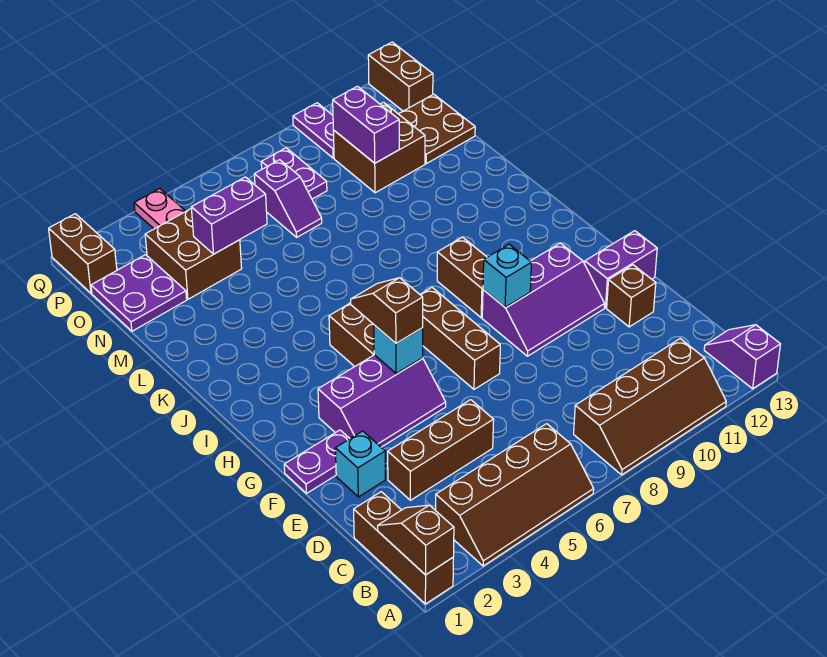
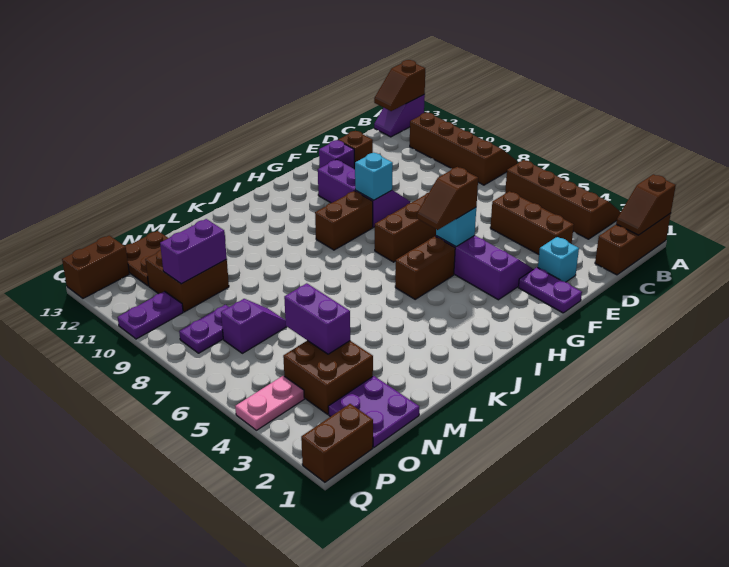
none -> brown 1x2 slope [374,60,425,111]
purple 1x2 brick [585,231,657,308] -> purple 1x1 brick [319,140,354,169]

